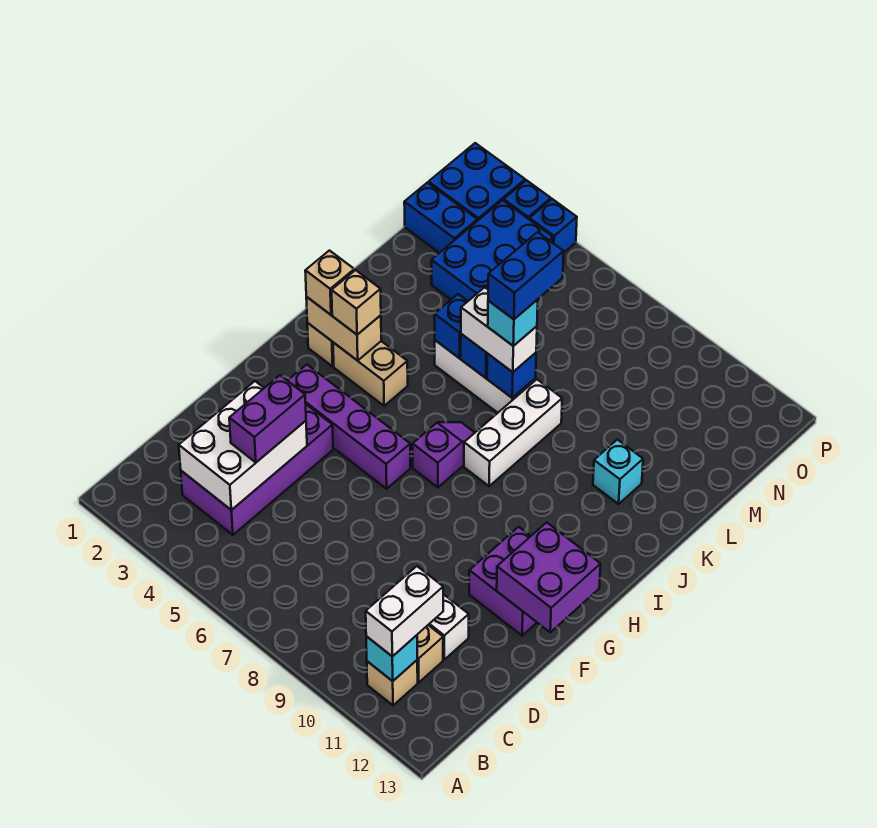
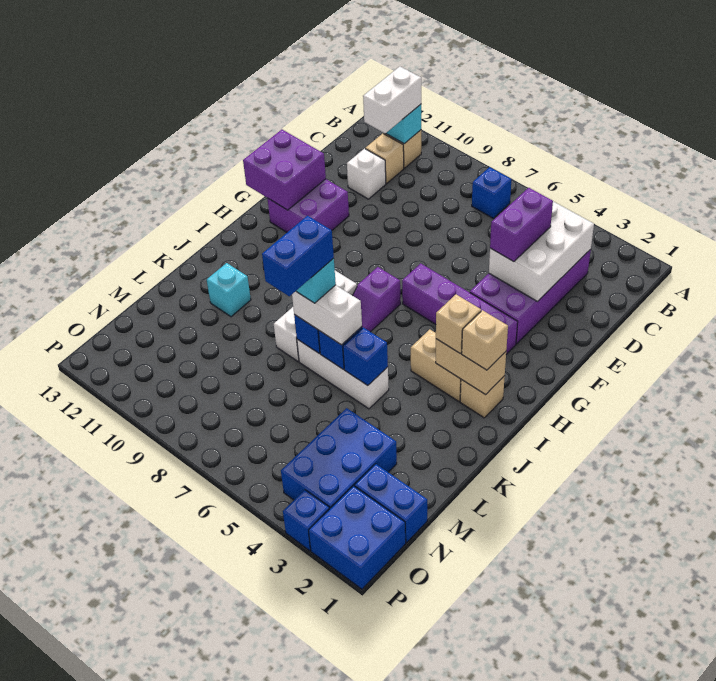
blue 1x1 brick [529,199,577,252] -> blue 1x1 brick moved to [472,167,512,218]

